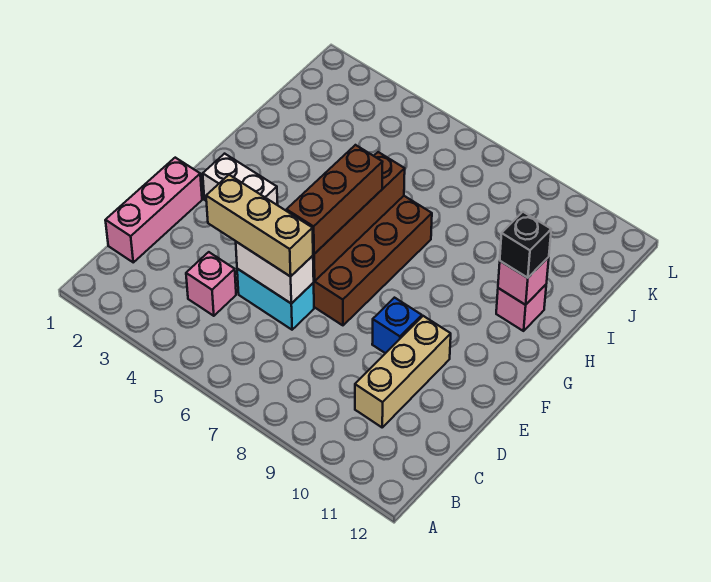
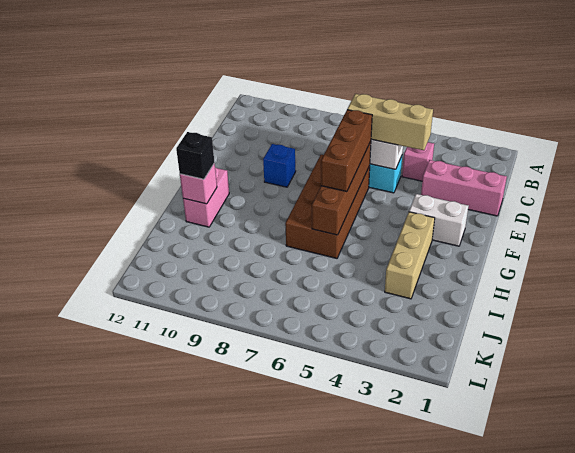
pink 1x3 brick [105,158,202,262] -> pink 1x3 brick turned to [421,160,507,216]
tan 1x3 brick [355,316,451,427] -> tan 1x3 brick moved to [385,212,435,299]
pink 1x1 brick [496,285,546,331] -> pink 1x2 brick [183,168,229,227]

